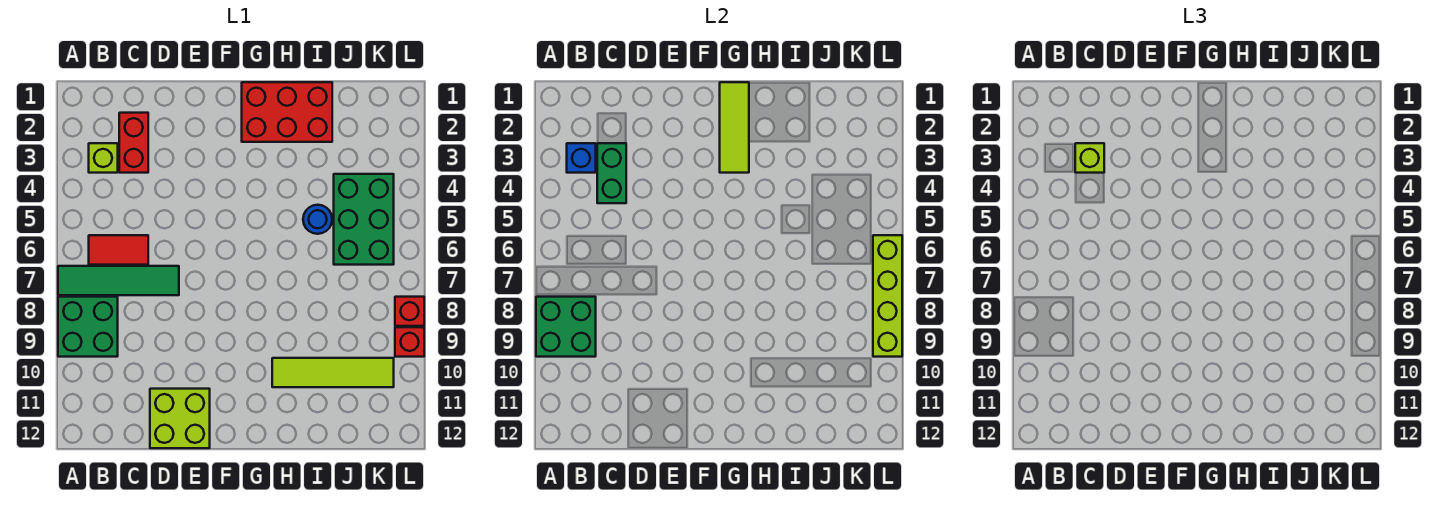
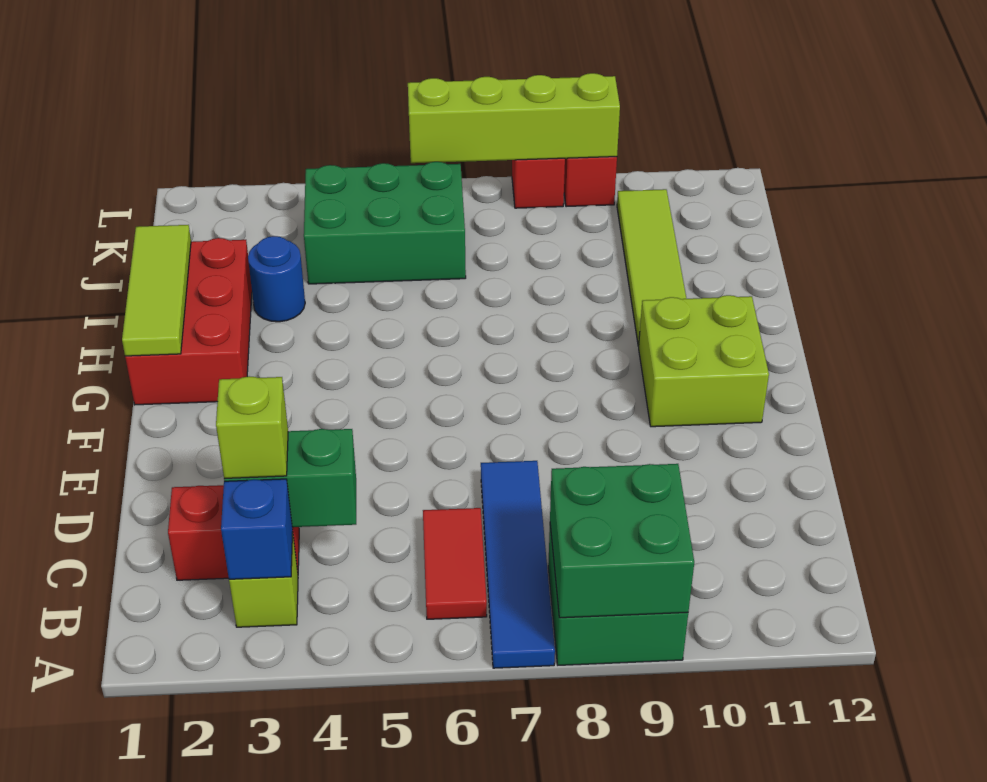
green 1x4 tile [58,266,179,295] -> blue 1x4 tile [481,461,555,668]
lime 2x2 brick [150,389,210,448] -> lime 2x2 brick moved to [639,295,769,427]
lime 1x3 tile [720,82,749,173] -> lime 1x3 tile turned to [122,225,191,356]
blue 1x1 round brick [303,205,332,234] -> blue 1x1 round brick moved to [248,236,305,322]

